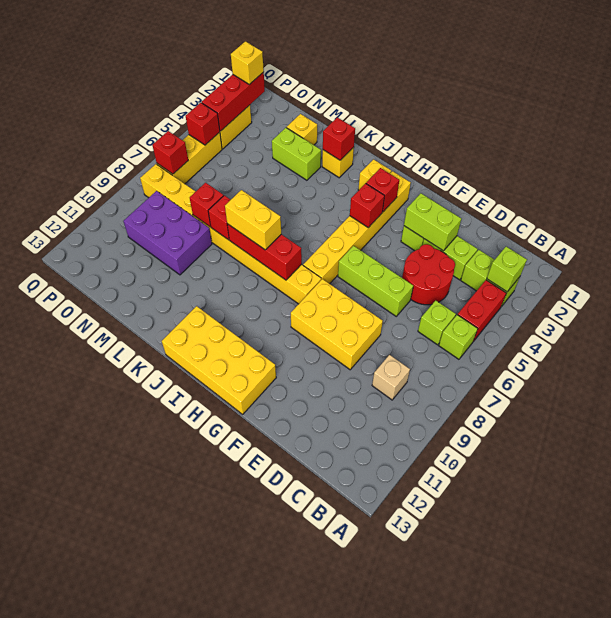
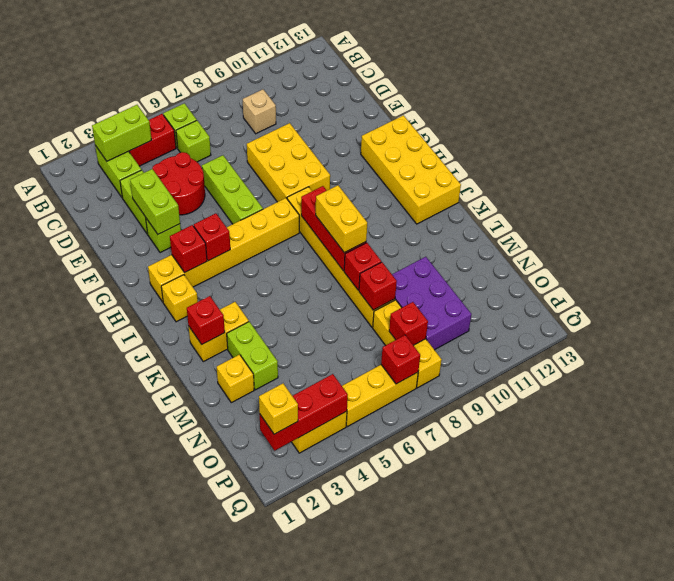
lime 1x1 brick [487,247,527,292] -> lime 1x2 brick [92,105,151,161]
yellow 1x1 brick [322,147,354,178] -> yellow 1x2 brick [189,302,249,362]
red 1x1 brick [186,103,220,145] -> red 1x1 brick moved to [389,302,428,345]

